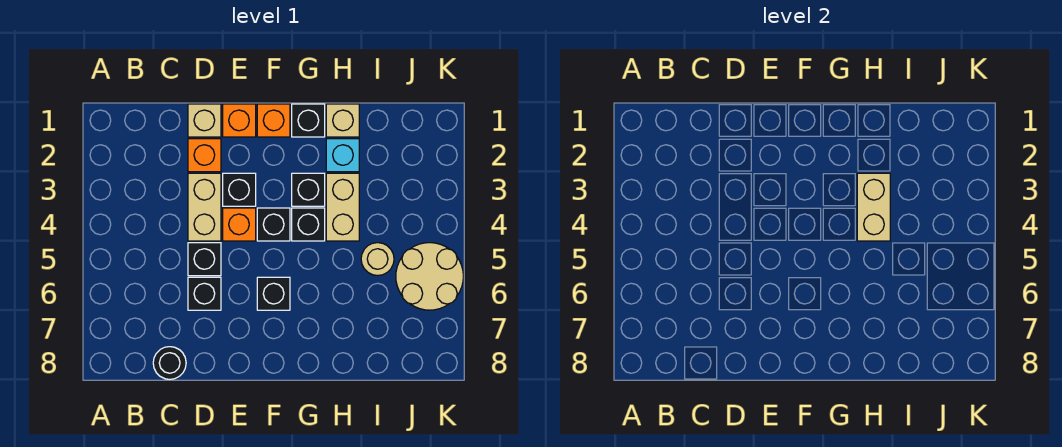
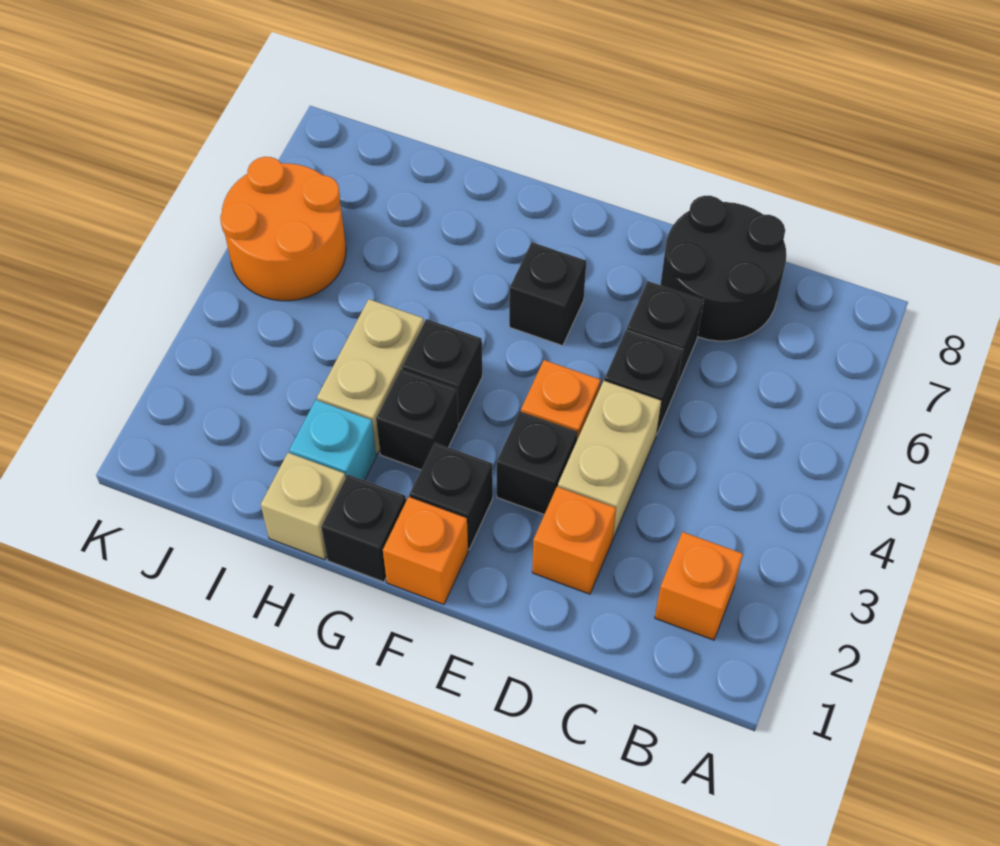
black 1x1 round brick [153,347,186,379] -> black 2x2 round brick [661,196,786,341]
tan 1x1 brick [188,104,221,137] -> none
orange 1x1 brick [223,104,256,137] -> orange 1x1 brick moved to [655,532,743,640]
black 1x1 brick [257,208,290,241] -> black 1x1 brick moved to [410,443,493,549]
tan 1x2 brick [857,173,890,241] -> none
tan 1x1 round brick [361,243,394,276] -> none
tan 2x2 round brick [396,243,463,310] -> orange 2x2 round brick [220,157,346,301]

